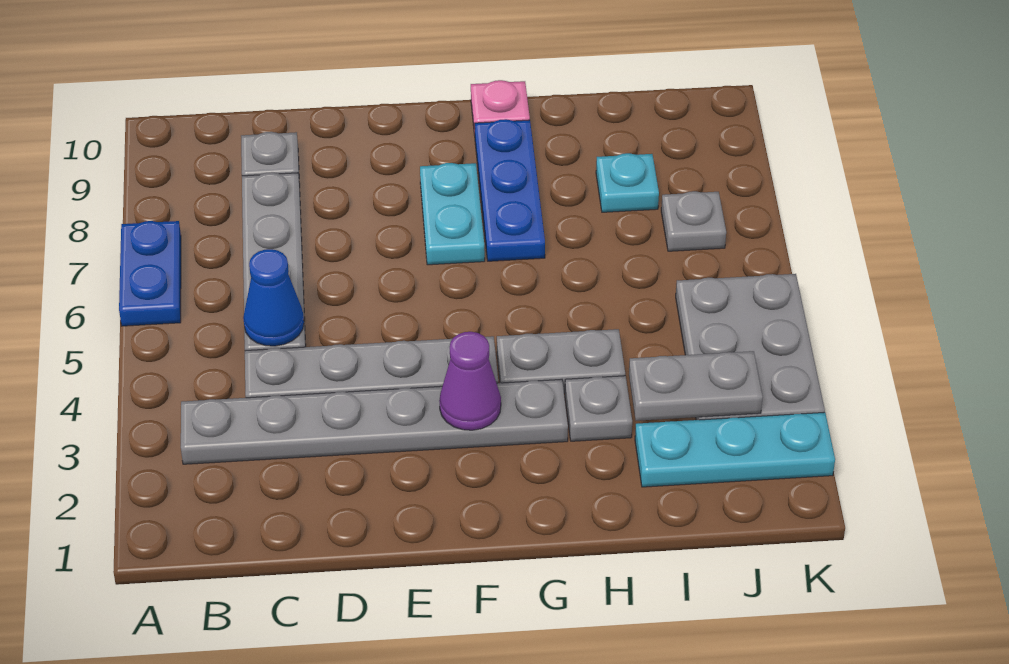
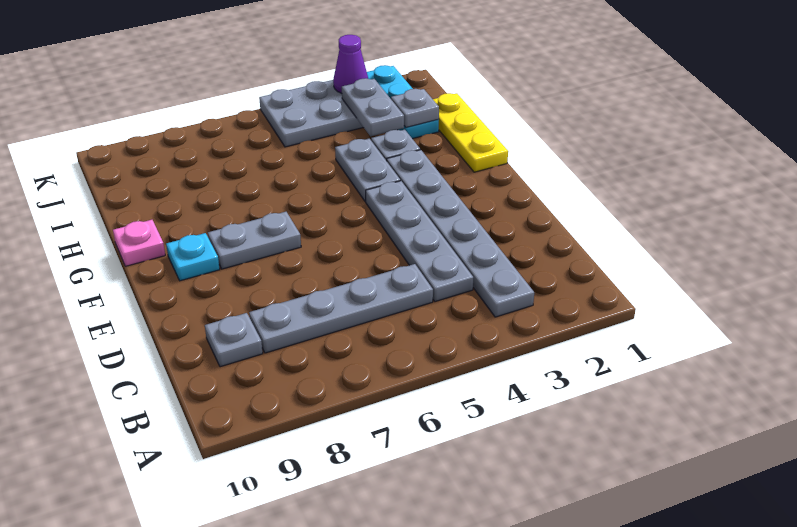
blue 1x2 plate [119,221,181,326] -> none
blue 1x1 cone [243,249,304,346] -> none
purple 1x1 cone [439,332,501,430] -> purple 1x1 cone moved to [333,35,368,93]
cyan 1x2 plate [420,163,485,265] -> grey 1x2 plate [208,212,301,269]
none -> yellow 1x3 plate [433,93,508,172]
blue 1x3 plate [475,119,545,261] -> none
cyan 1x1 plate [596,153,659,212] -> cyan 1x1 plate moved to [166,233,220,281]
grey 1x1 plate [661,191,726,251] -> grey 1x1 plate moved to [391,89,439,127]

